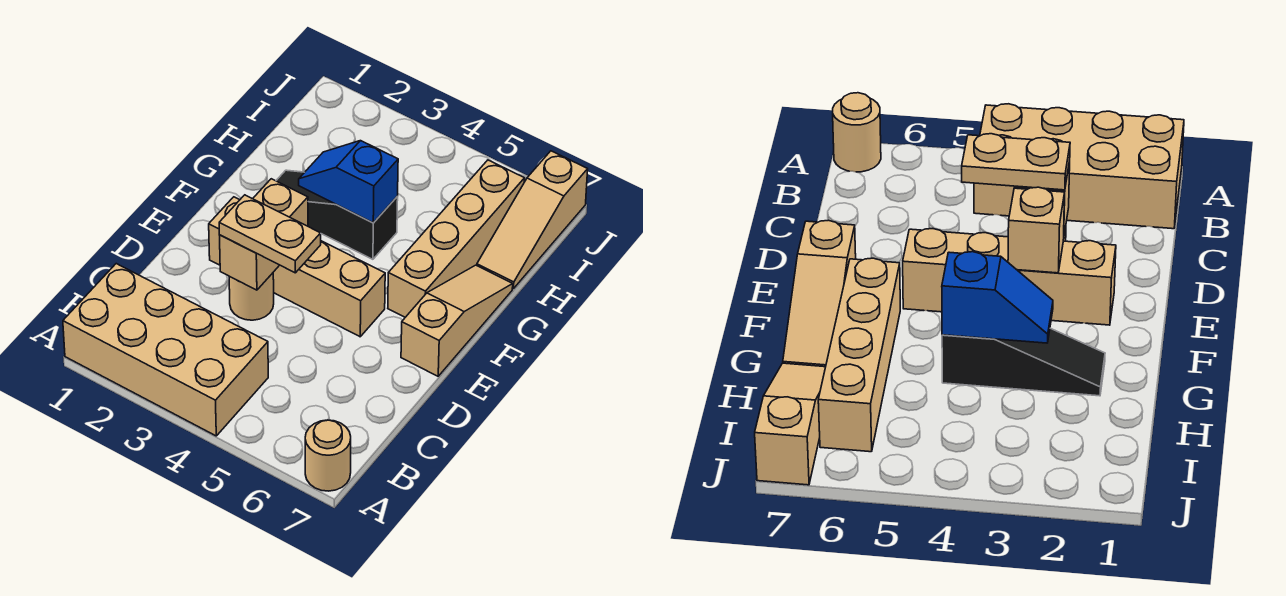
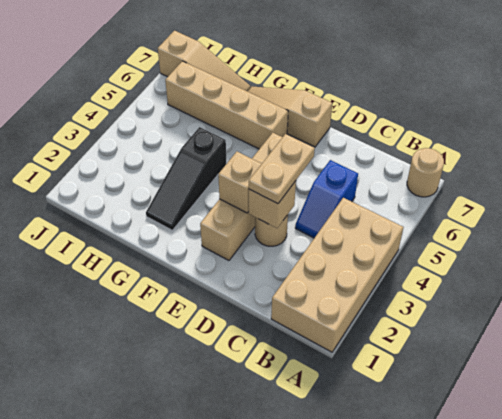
blue 1x2 slope [299,141,398,223] -> blue 1x2 slope moved to [295,160,358,238]

